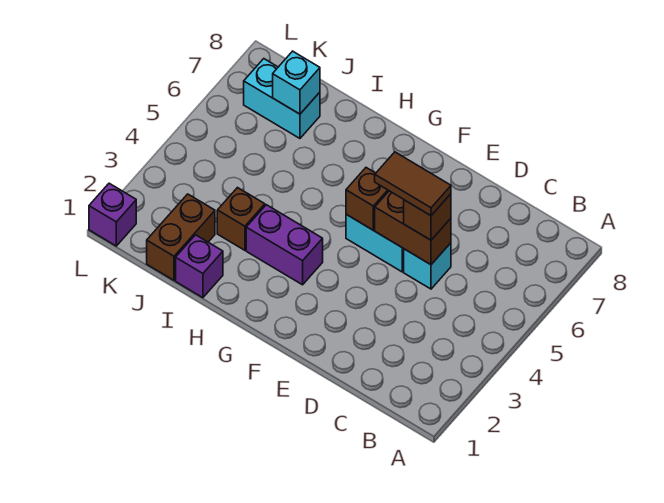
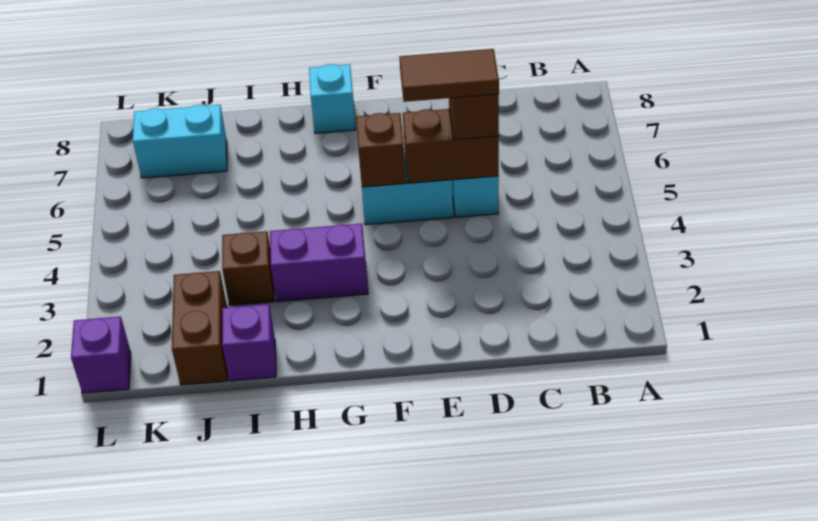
cyan 1x1 brick [273,51,320,114] -> cyan 1x1 brick moved to [309,64,356,133]

